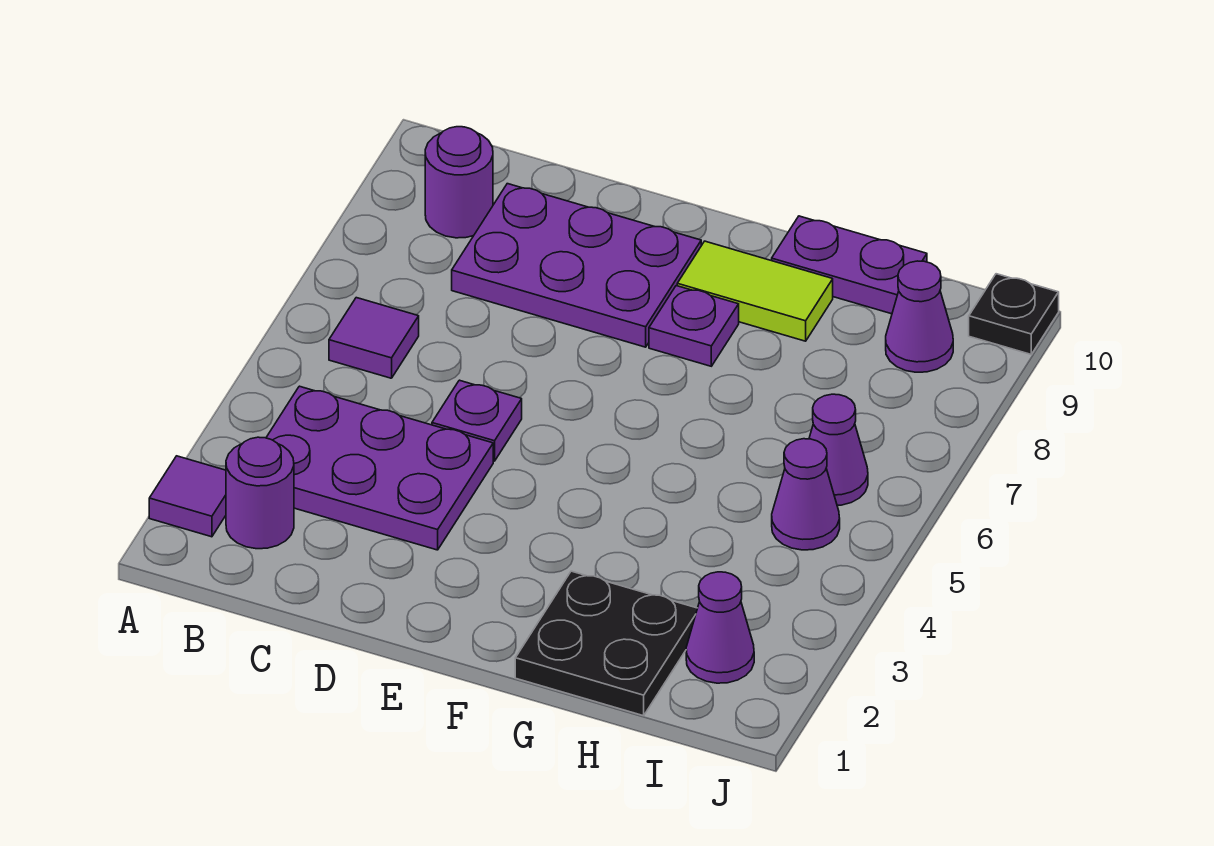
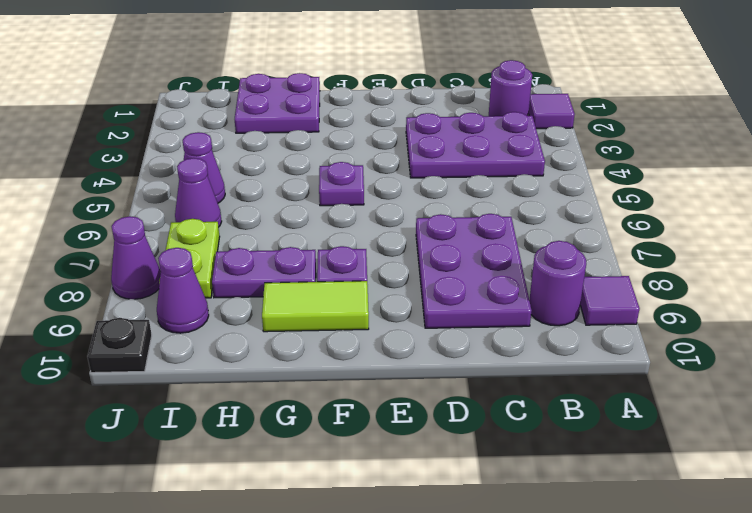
purple 1x1 tile [329,298,419,378] -> purple 1x1 tile moved to [580,276,640,325]
purple 2x3 plate [452,184,701,347] -> purple 2x3 plate turned to [416,214,532,328]
purple 1x1 plate [432,380,522,461] -> purple 1x1 plate moved to [319,162,364,206]
black 2x2 plate [515,571,697,716] -> purple 2x2 plate [235,73,320,133]
purple 1x2 plate [772,216,927,314] -> purple 1x2 plate moved to [212,247,316,298]
purple 1x1 cone [686,572,754,683] -> purple 1x1 cone moved to [111,216,161,299]
none -> lime 1x2 plate [159,219,220,298]

